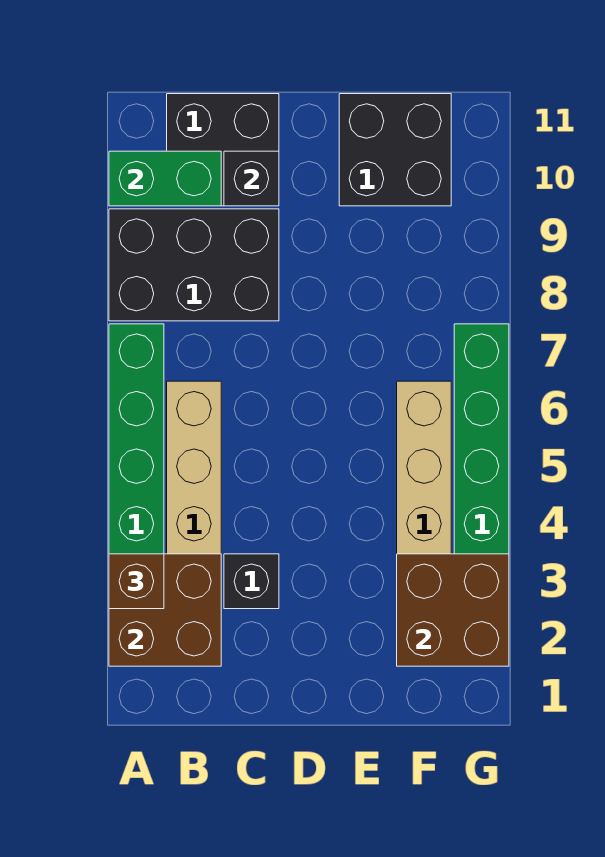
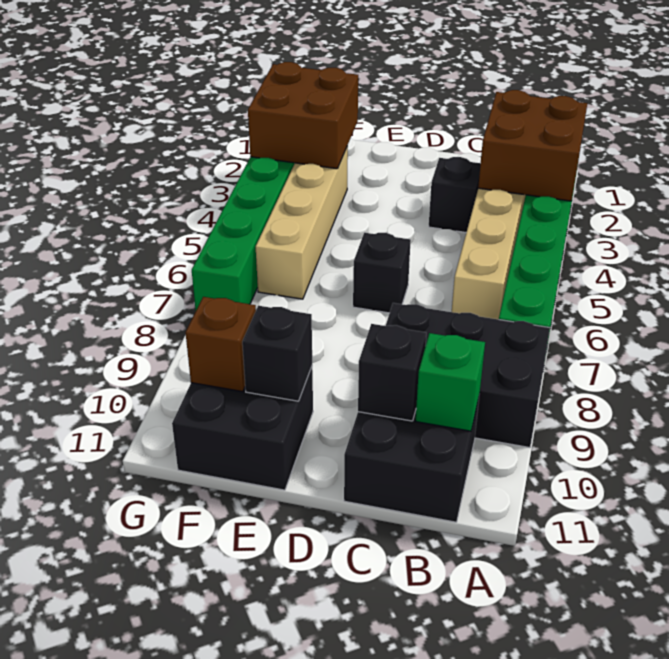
brown 1x1 brick [109,554,164,609] -> brown 1x1 brick moved to [186,297,256,392]
green 1x2 brick [109,151,221,206] -> green 1x1 brick [416,333,485,431]
none -> black 1x1 brick [353,233,411,313]
none -> black 1x1 brick [242,306,312,401]

